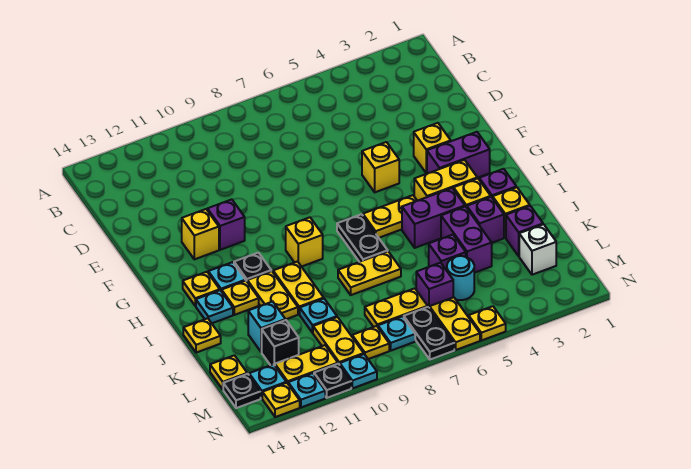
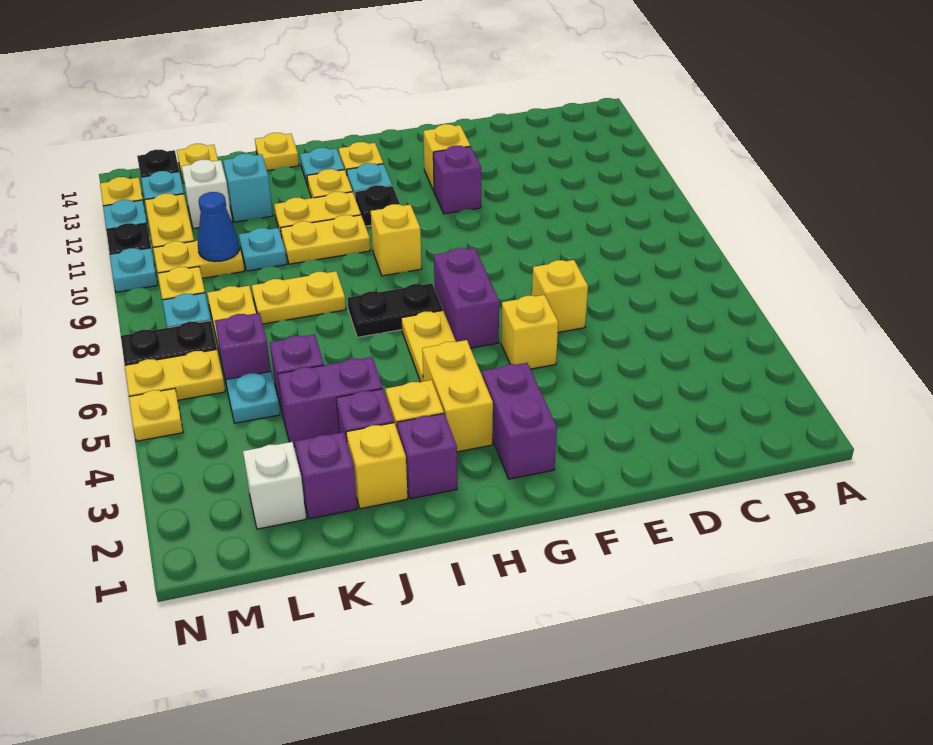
yellow 1x1 brick [414,123,451,173] -> yellow 1x1 brick moved to [532,260,588,332]
purple 1x2 brick [402,188,465,248] -> purple 1x2 brick moved to [434,248,499,348]
yellow 1x2 plate [338,251,401,295] -> yellow 1x2 plate turned to [252,271,346,324]
cyan 1x1 round brick [447,256,474,300] -> cyan 1x1 plate [226,372,280,423]
none -> blue 1x1 cone [198,192,240,262]
black 1x1 brick [262,320,299,365] -> white 1x1 brick [182,160,232,229]

